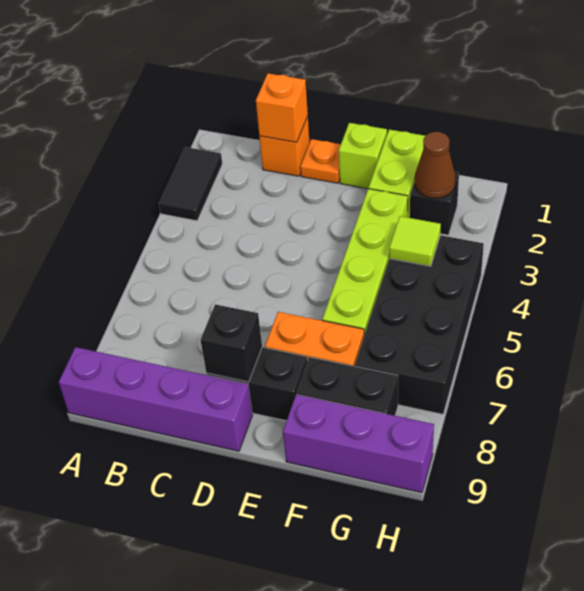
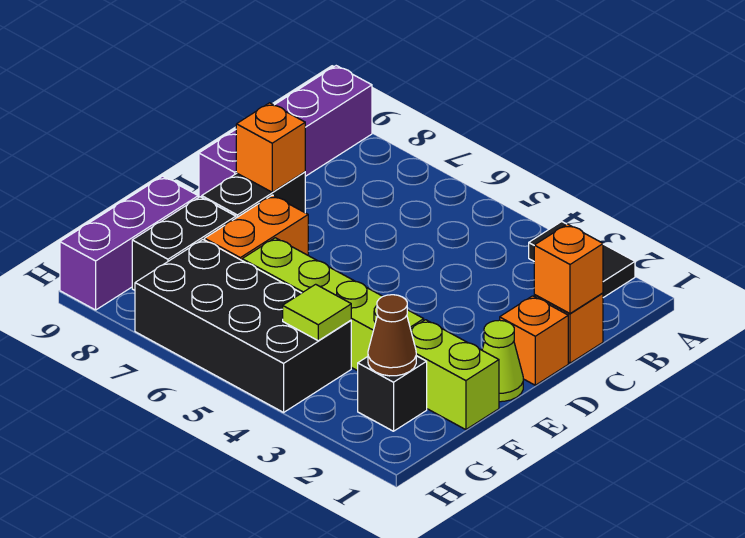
orange 1x1 plate [300,139,341,183] -> orange 1x1 brick [500,296,568,385]
black 1x1 brick [201,304,262,382] -> orange 1x1 brick [236,103,305,192]
lime 1x1 brick [339,123,387,189] -> lime 1x1 cone [482,320,523,402]

